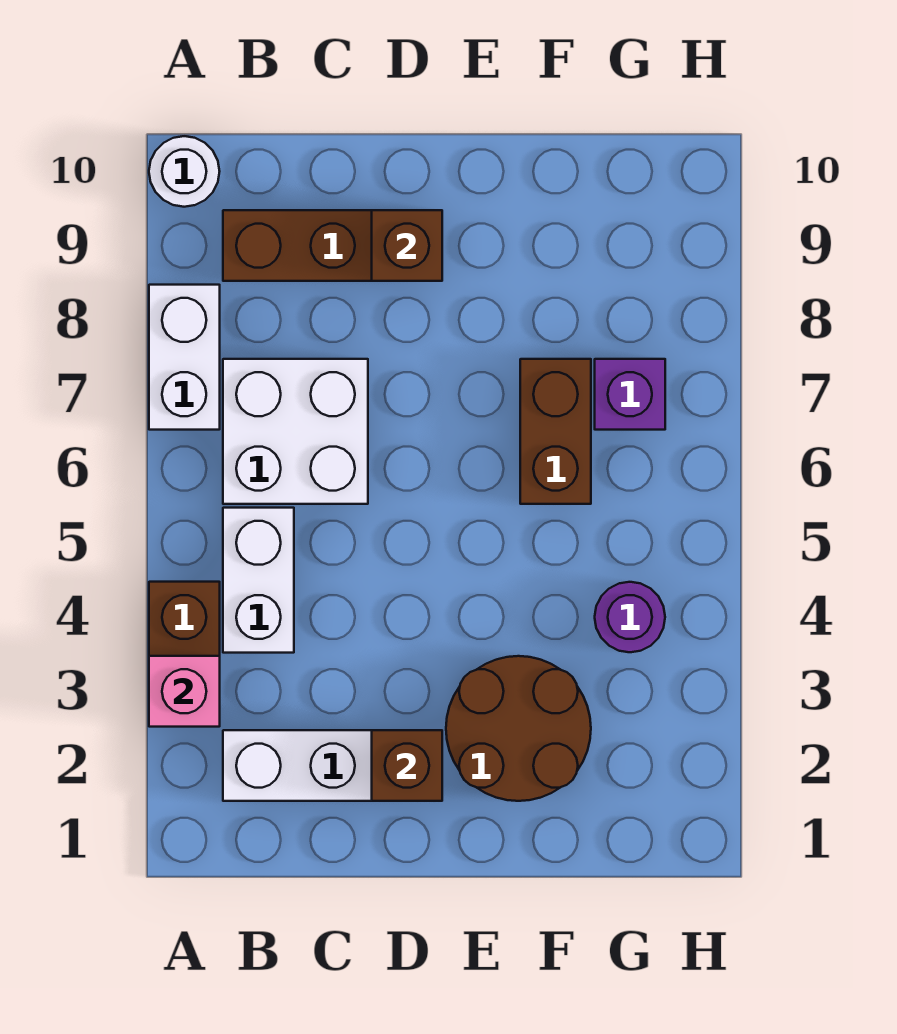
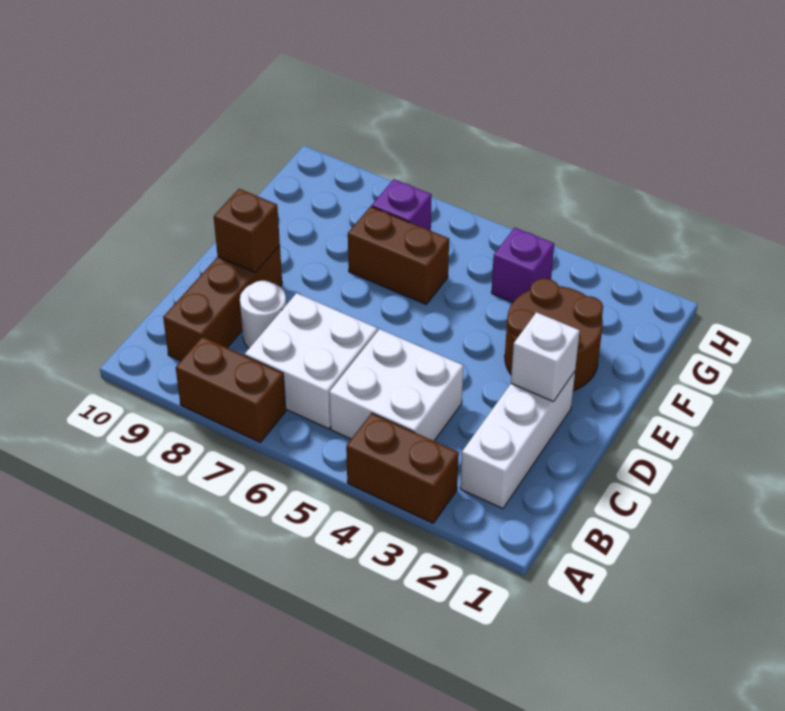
pink 1x1 brick [149,656,220,727] -> none
white 1x2 brick [149,285,220,430] -> brown 1x2 brick [176,337,286,442]
white 1x1 round brick [149,136,220,207] -> white 1x1 round brick moved to [240,281,286,348]
white 1x2 brick [223,508,294,653] -> white 2x2 brick [329,329,463,441]
brown 1x1 brick [372,730,442,801] -> white 1x1 brick [511,312,580,402]
purple 1x1 round brick [595,582,665,652] -> purple 1x1 brick [492,228,554,302]

